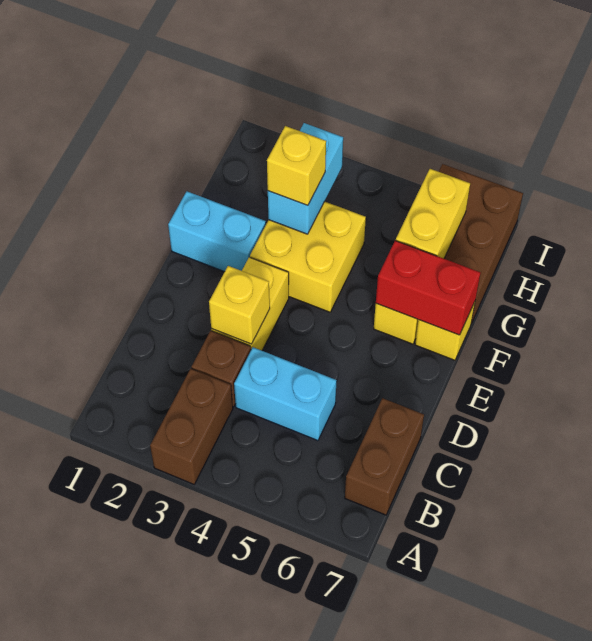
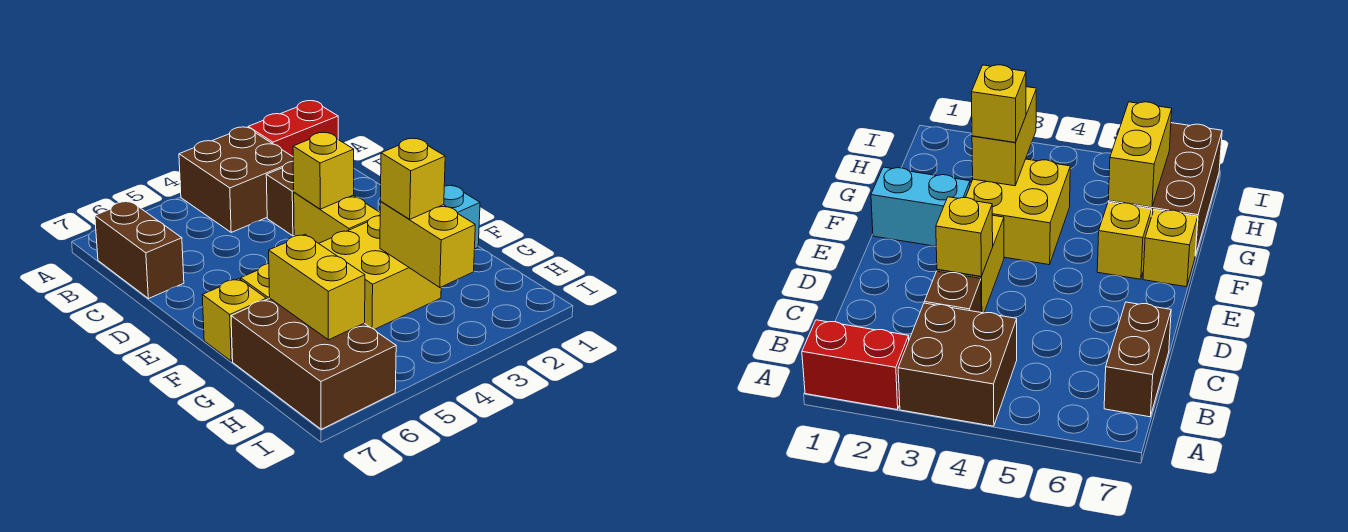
brown 1x2 brick [150,369,233,484] -> brown 2x2 brick [179,127,293,232]
cyan 1x2 brick [234,347,337,441] -> none
red 1x2 brick [376,240,480,335] -> red 1x2 brick moved to [248,101,338,156]
cyan 1x2 brick [268,123,343,234] -> yellow 1x2 brick [380,202,475,287]

